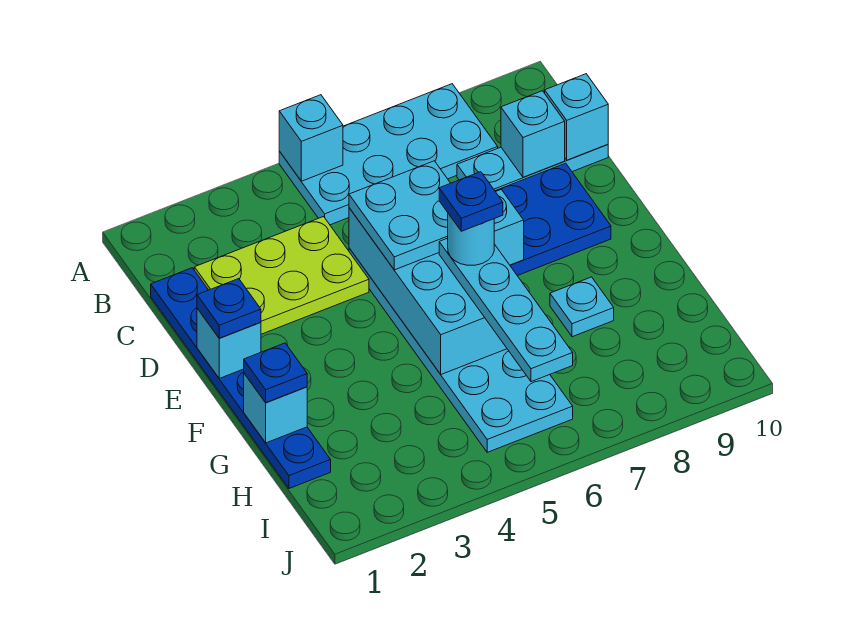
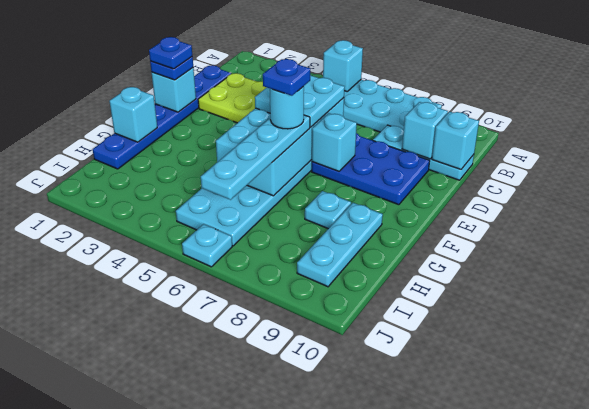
blue 1x1 plate [244,343,307,403] -> blue 1x1 plate moved to [149,37,192,69]
none -> cyan 1x3 plate [297,203,383,287]
none -> cyan 1x1 plate [182,224,232,267]

